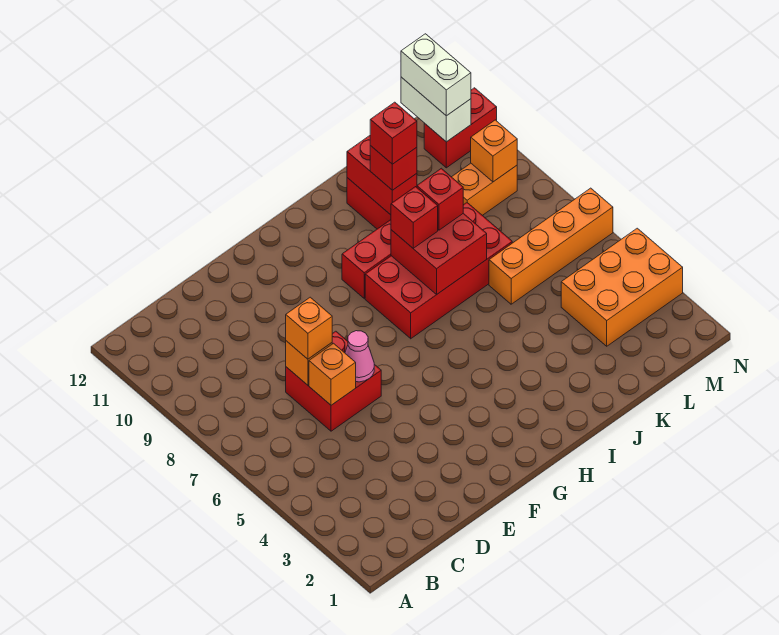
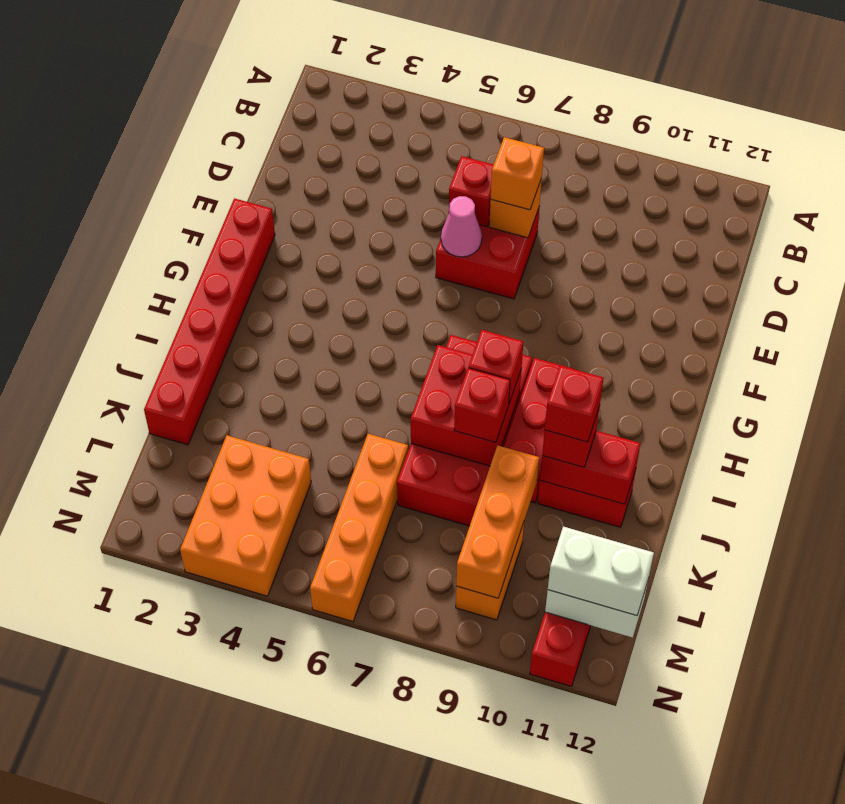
orange 1x1 brick [309,343,356,405] -> red 1x1 brick [449,156,494,227]
none -> red 1x6 brick [144,198,275,445]
orange 1x1 brick [471,120,517,182] -> orange 1x3 brick [456,446,539,598]

